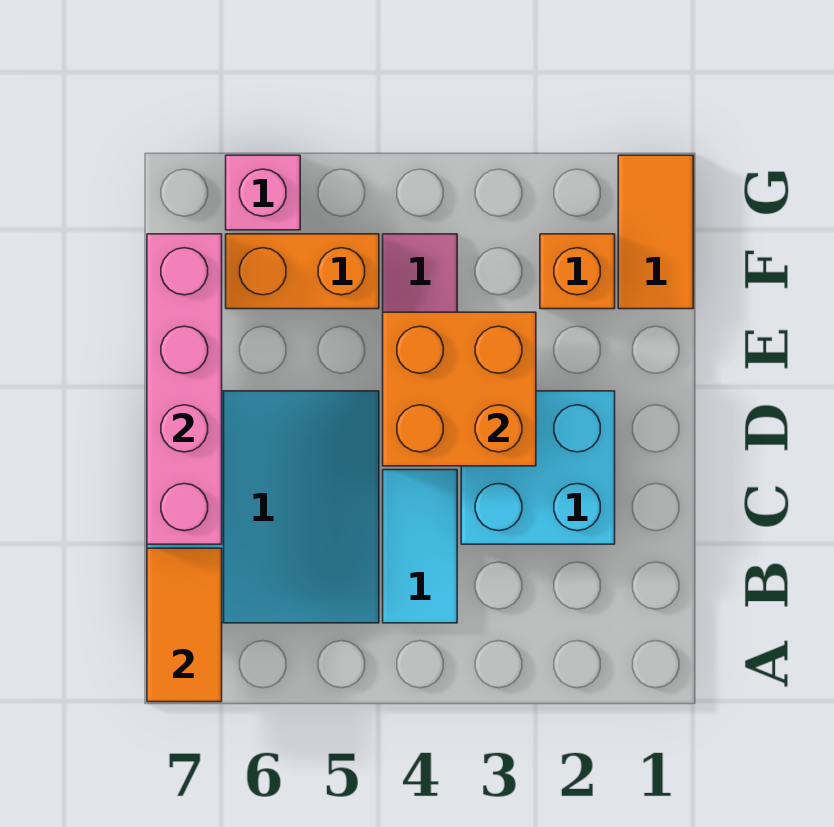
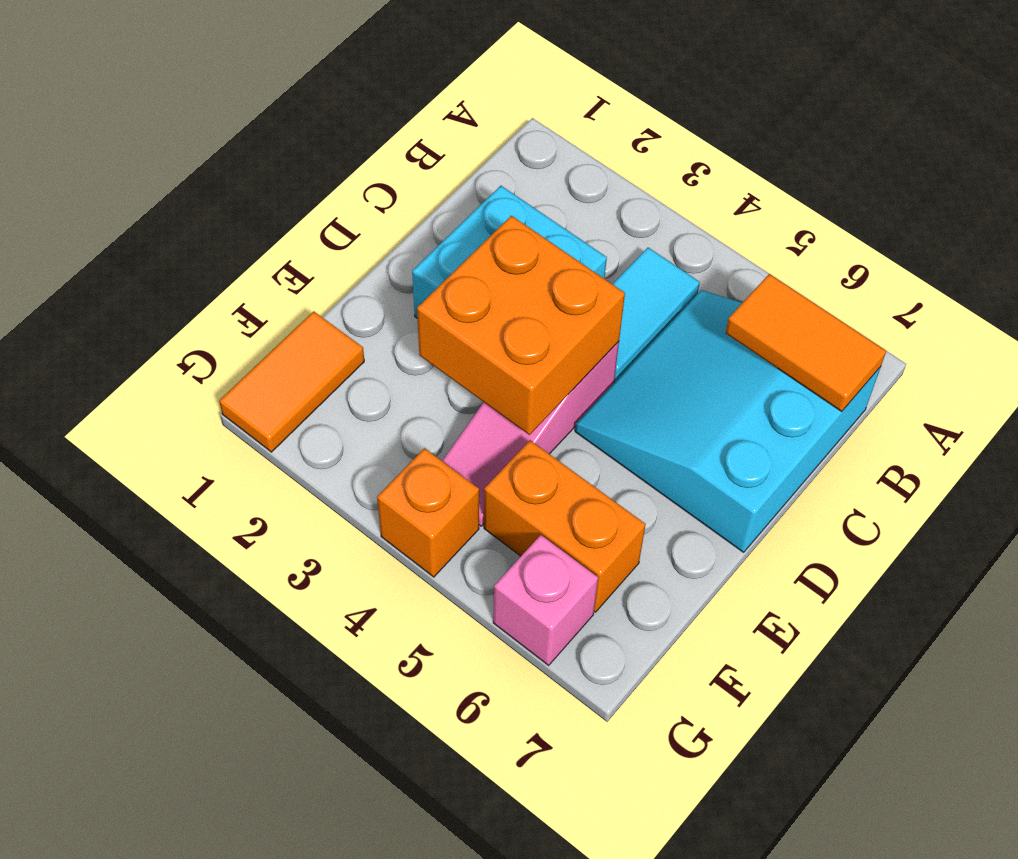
orange 1x2 tile [147,548,222,702] -> orange 1x2 tile turned to [726,274,886,412]
pink 1x4 brick [147,234,222,544] -> none
orange 1x1 brick [540,234,615,309] -> orange 1x1 brick moved to [377,448,479,577]

